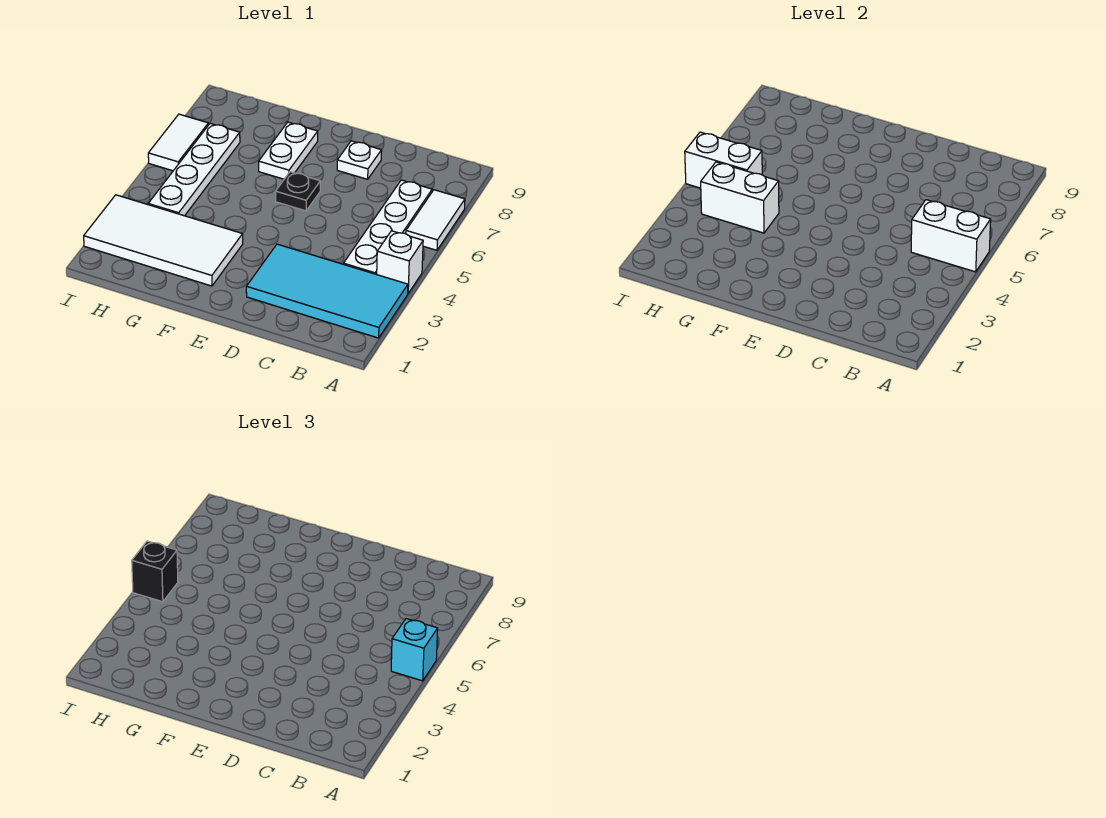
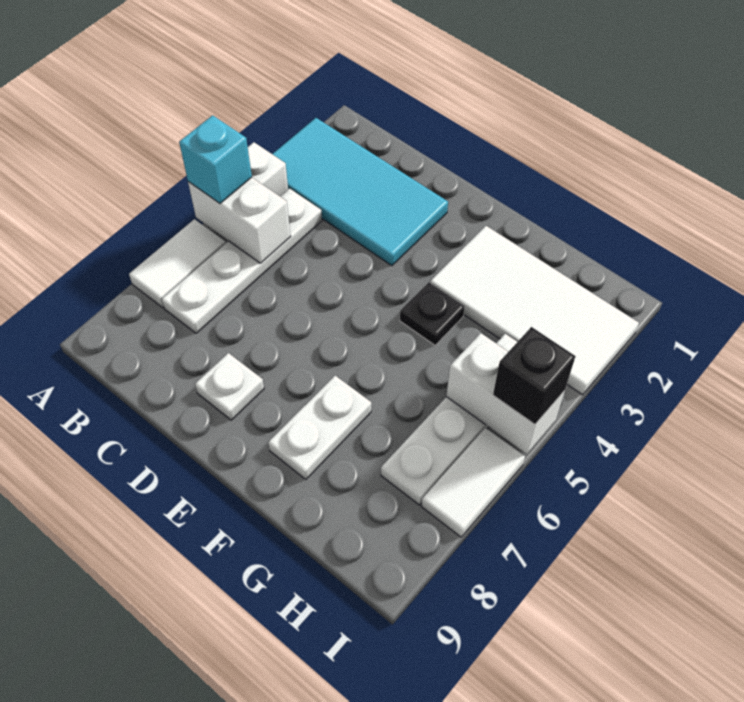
black 1x1 plate [276,172,320,211] -> black 1x1 plate moved to [400,283,465,345]
white 1x2 brick [701,162,779,233] -> none

